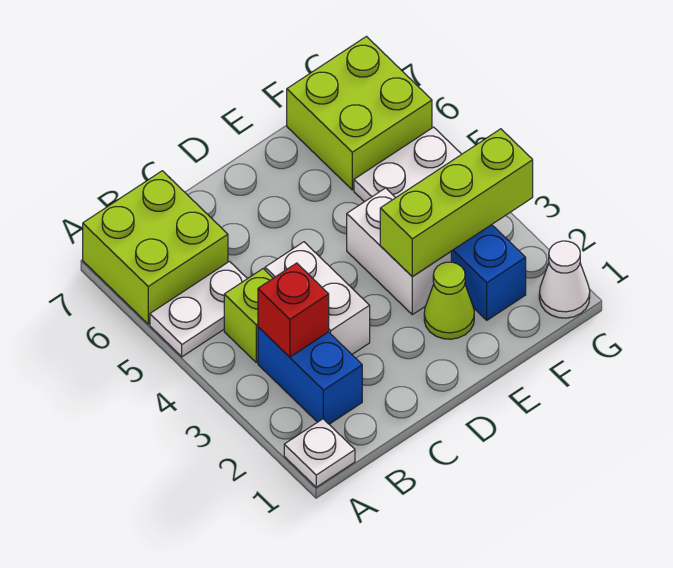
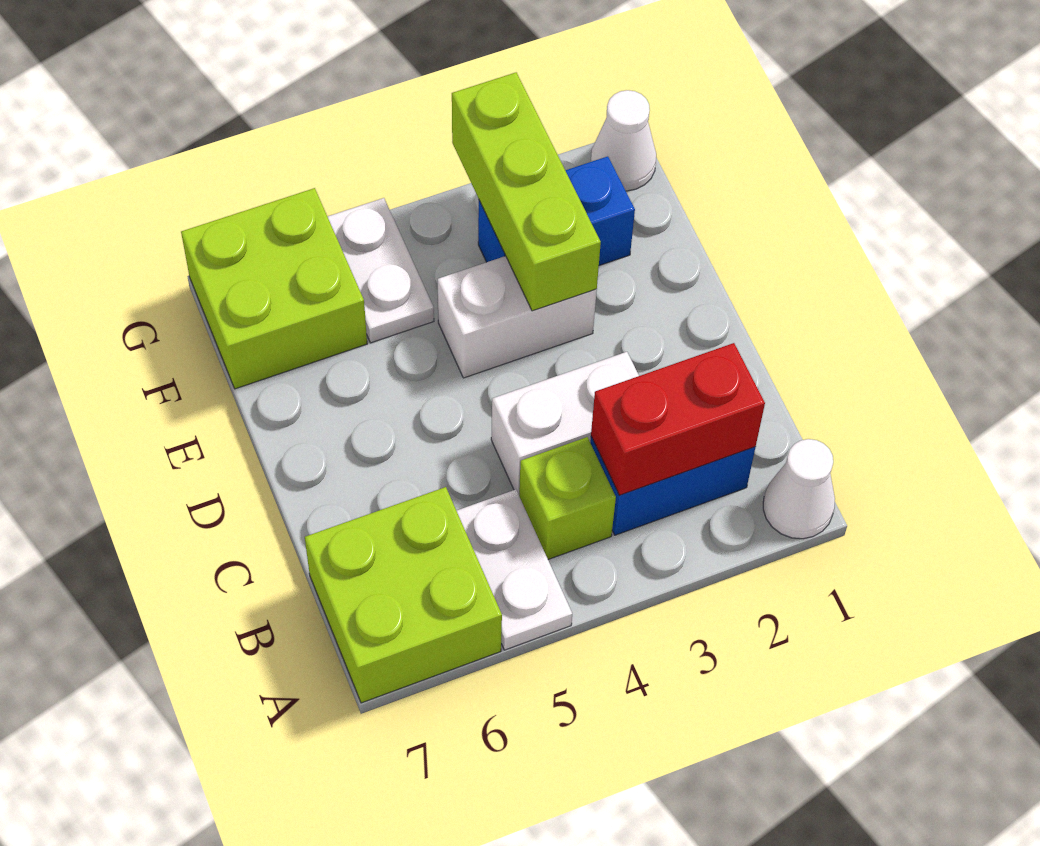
white 1x1 plate [284,419,355,487] -> white 1x1 cone [763,439,835,539]
red 1x1 brick [258,263,329,357] -> red 1x2 brick [591,343,765,495]
lime 1x1 cone [424,262,474,339] -> none

